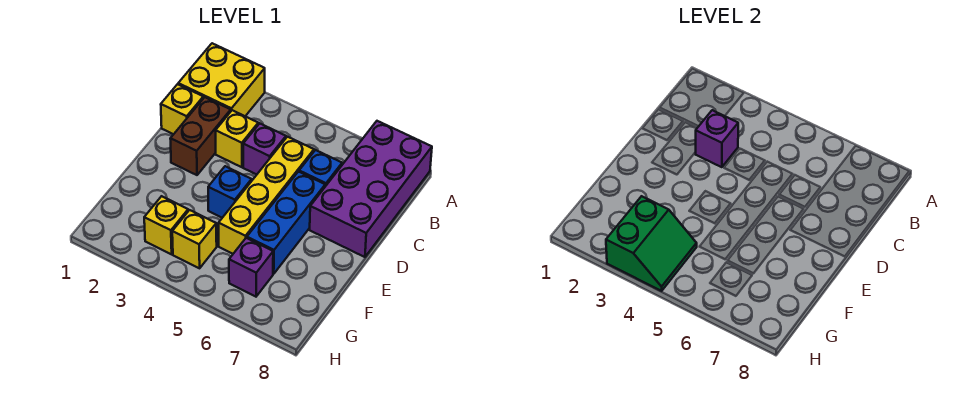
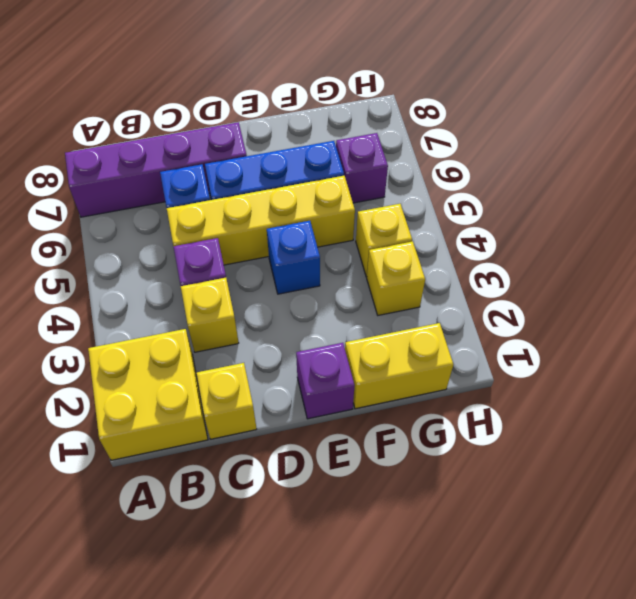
purple 2x4 brick [310,121,432,257] -> purple 1x4 brick [65,122,247,217]
brown 1x2 brick [170,97,231,175] -> none
purple 1x1 brick [696,110,738,167] -> purple 1x1 brick moved to [296,343,355,419]
none -> yellow 1x2 brick [345,323,453,409]
green 2x2 slope [606,196,697,291] -> none

